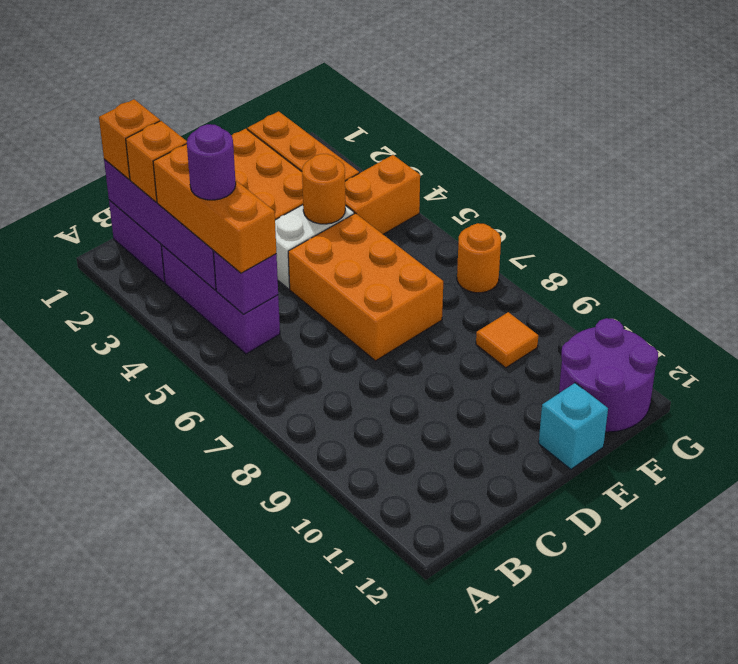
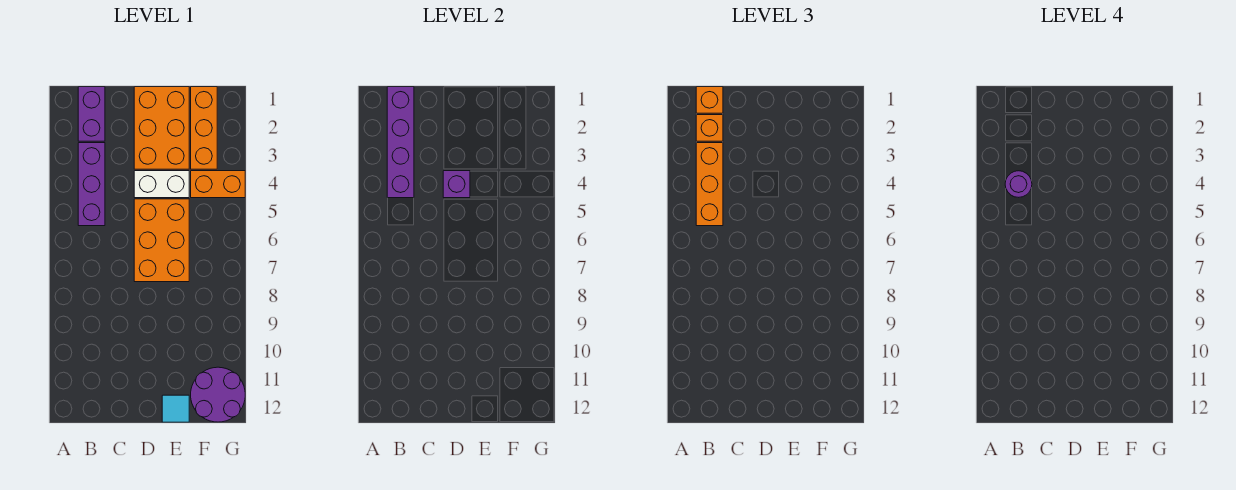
purple 1x1 brick [213,251,278,314] -> purple 1x1 brick moved to [443,171,470,198]
orange 1x1 round brick [302,154,345,224] -> none
cyan 1x1 brick [539,383,608,469] -> cyan 1x1 tile [162,395,189,422]
orange 1x1 tile [476,312,538,368] -> none
orange 1x1 round brick [457,223,501,293] -> none

